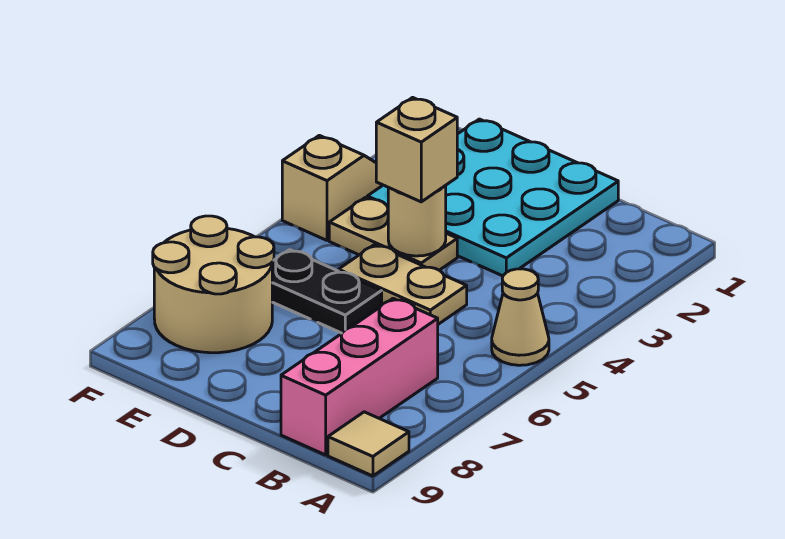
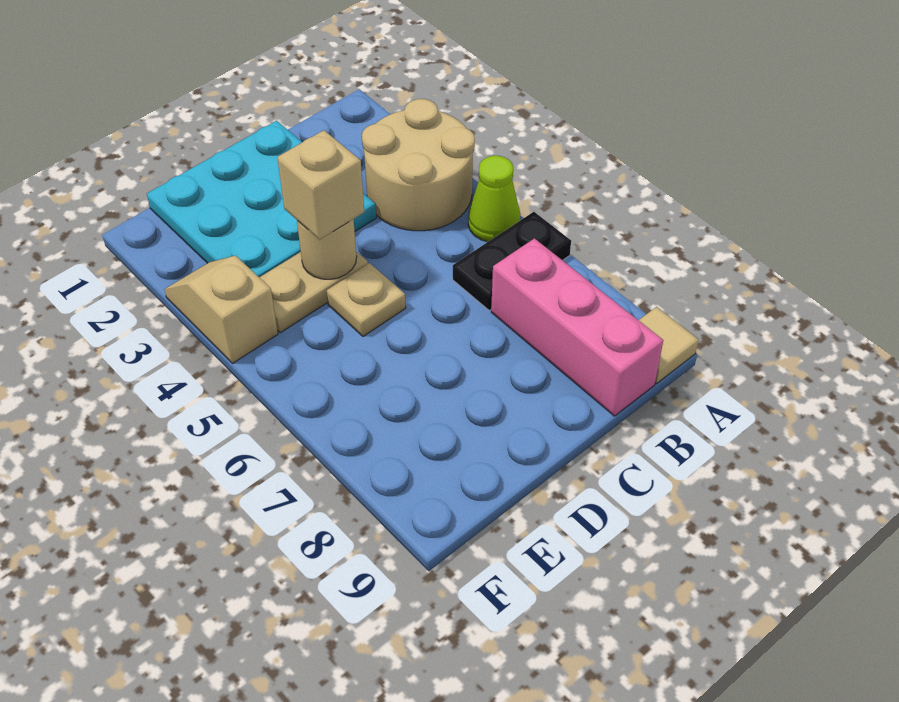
tan 1x1 cone [492,269,549,365] -> lime 1x1 cone [468,156,520,242]
tan 1x2 plate [339,244,467,324] -> tan 1x1 plate [327,263,406,336]
black 1x2 plate [272,250,382,333] -> black 1x2 plate moved to [453,212,571,310]
tan 2x2 round brick [153,216,274,353] -> tan 2x2 round brick moved to [362,99,475,231]

